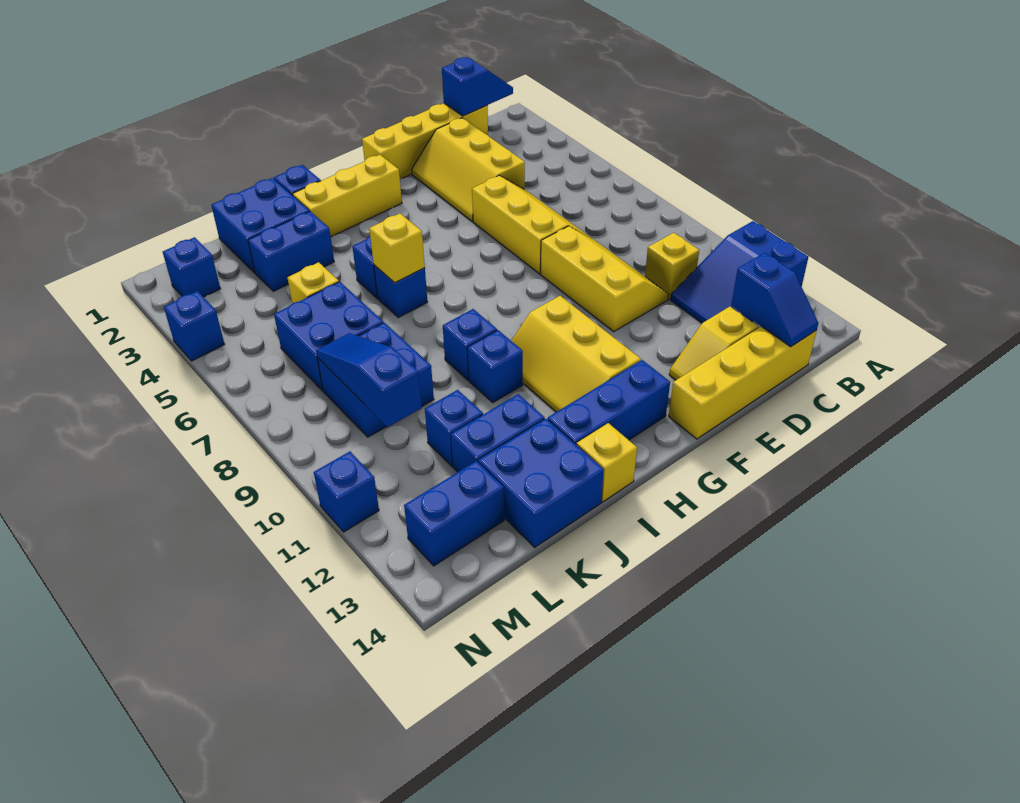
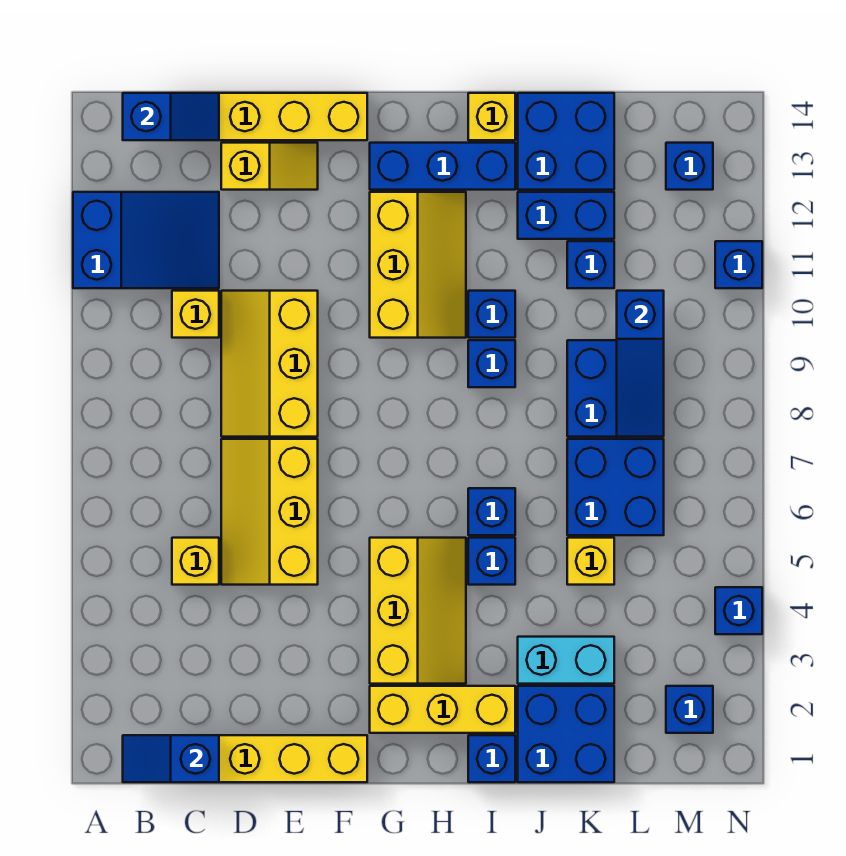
blue 1x2 slope [731,253,818,347] -> blue 1x2 slope turned to [123,93,219,140]
yellow 2x3 slope [412,118,525,221] -> yellow 2x3 slope moved to [370,538,466,684]
yellow 1x1 brick [369,214,425,283] -> yellow 1x1 brick moved to [172,538,219,585]
blue 1x2 brick [248,211,334,291] -> cyan 1x2 brick [518,637,614,684]
blue 1x2 brick [404,461,504,566] -> blue 1x1 brick [666,143,713,190]

